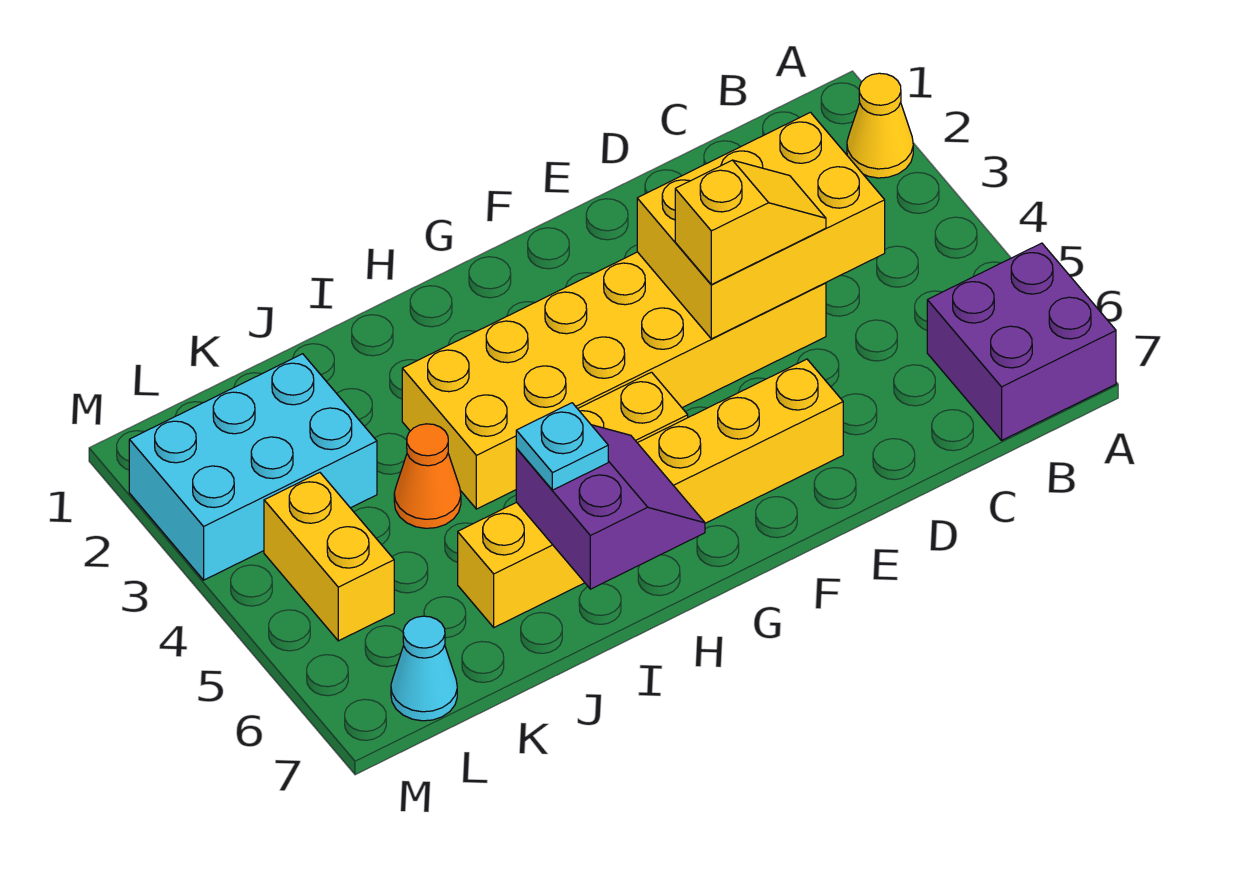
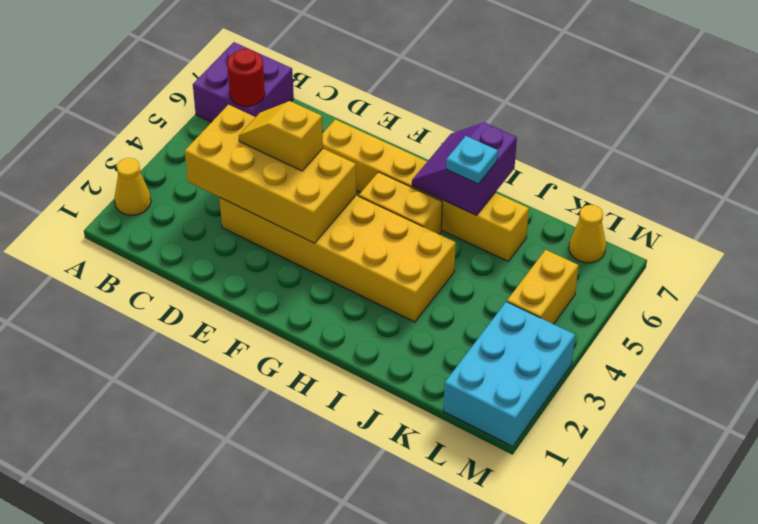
none -> red 1x1 round brick [227,49,265,106]
yellow 2x3 brick [637,112,885,339] -> yellow 2x4 brick [185,105,356,243]
orange 1x1 cone [394,424,461,528] -> none
cyan 2x3 brick [129,354,377,580] -> cyan 2x3 brick turned to [443,302,575,447]
cyan 1x1 cone [391,616,457,721] -> yellow 1x1 cone [569,205,606,263]

